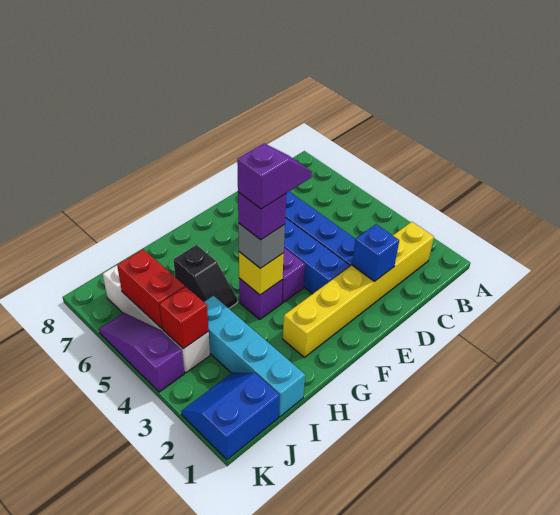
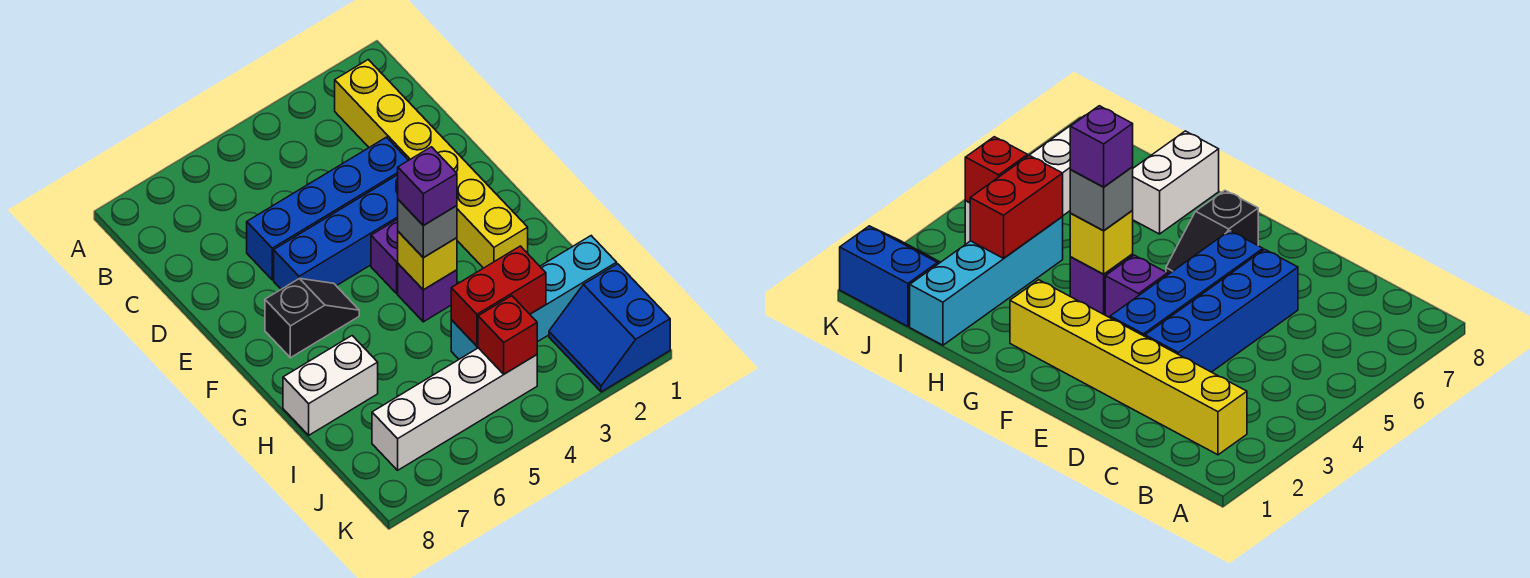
blue 1x1 brick [352,224,399,281] -> none
purple 1x2 slope [237,144,312,209] -> none
black 1x2 slope [174,245,237,308] -> black 1x2 slope moved to [265,278,359,358]
none -> white 1x2 brick [283,336,378,435]
red 1x2 brick [117,249,185,328] -> red 1x2 brick moved to [451,246,546,346]
purple 1x3 slope [99,313,184,392] -> none

